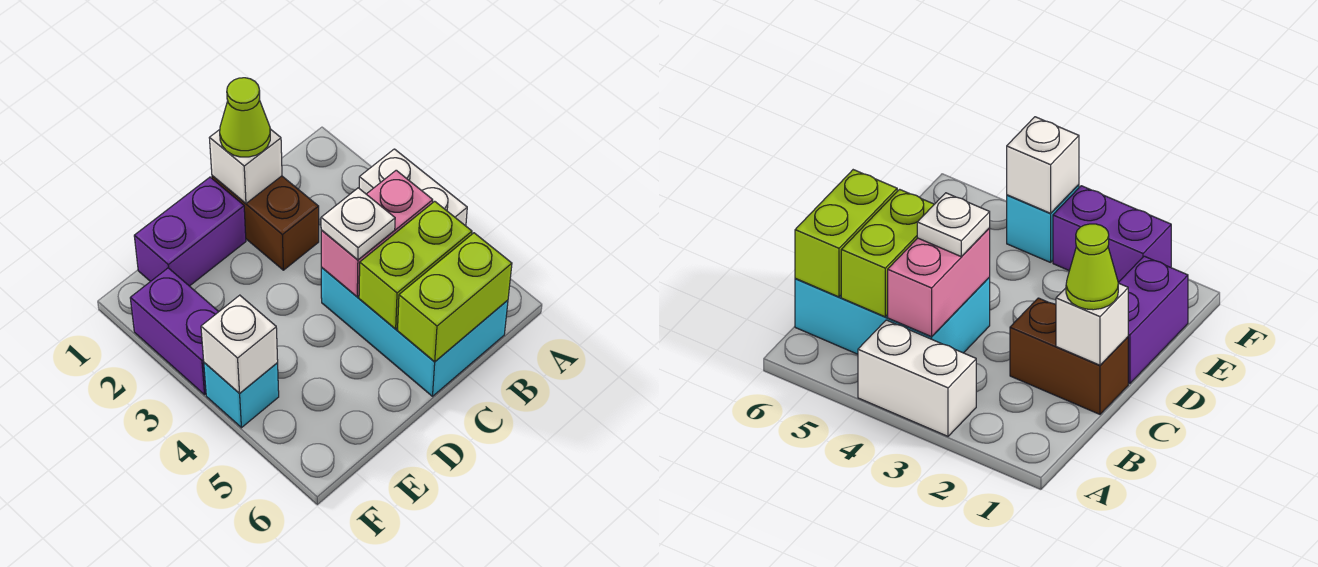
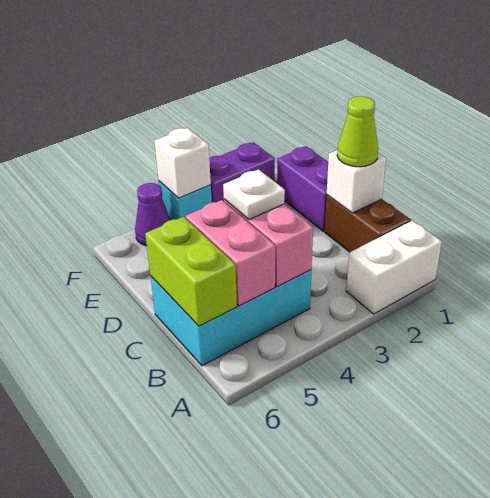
white 1x2 brick [359,149,467,226] -> white 1x2 brick moved to [346,221,442,314]
lime 1x2 brick [359,201,472,329] -> pink 1x2 brick [186,200,275,306]
brown 1x2 brick [212,176,319,270] -> brown 1x2 brick turned to [325,195,411,252]
none -> purple 1x1 cone [135,183,170,246]

